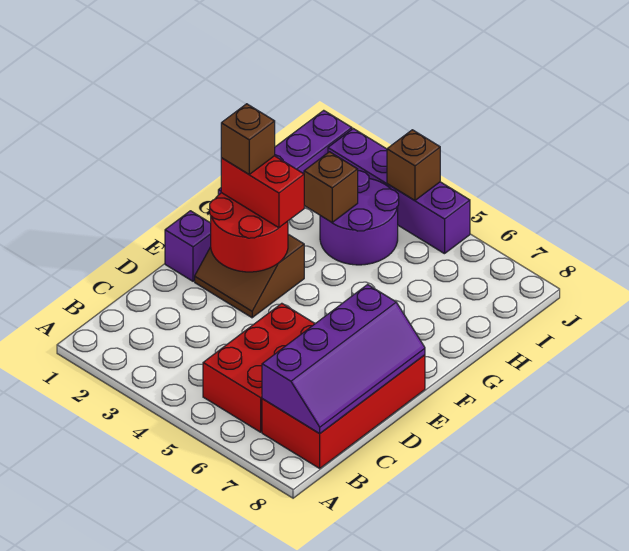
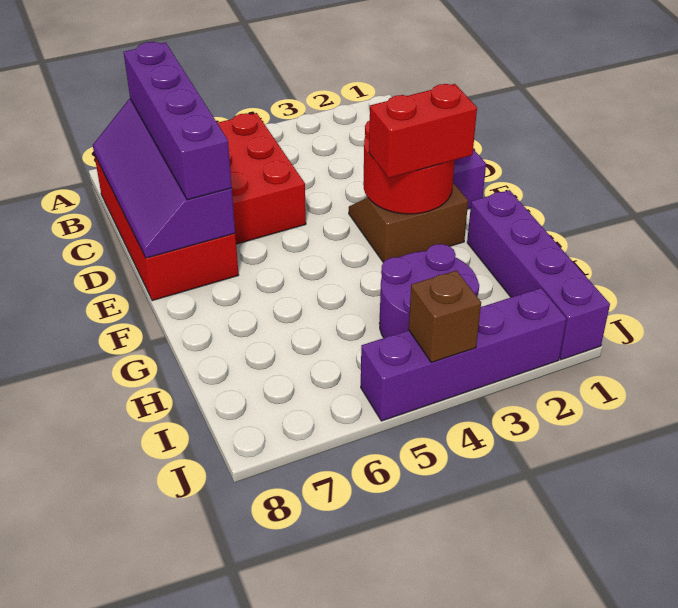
none -> purple 1x4 brick [124,42,232,200]
brown 1x1 brick [221,104,275,174] -> none
brown 1x1 brick [304,152,358,222] -> none

